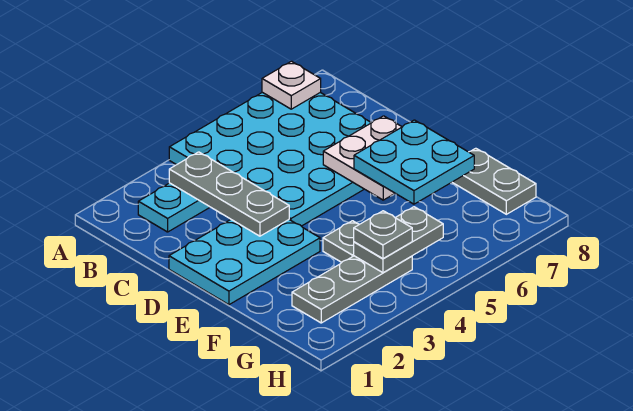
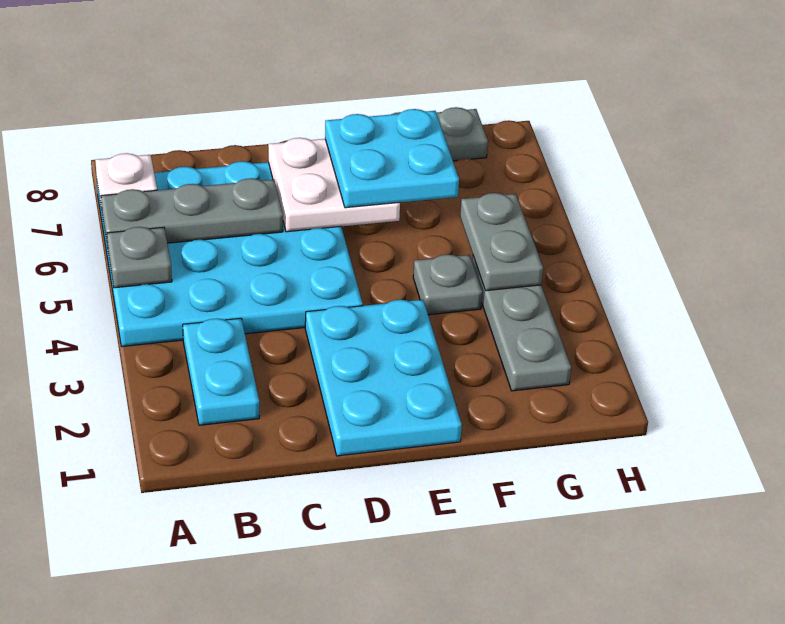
grey 1x3 plate [169,152,289,236] -> grey 1x3 plate moved to [101,178,283,247]
grey 1x1 plate [354,211,412,259] -> grey 1x1 plate moved to [107,227,172,288]

